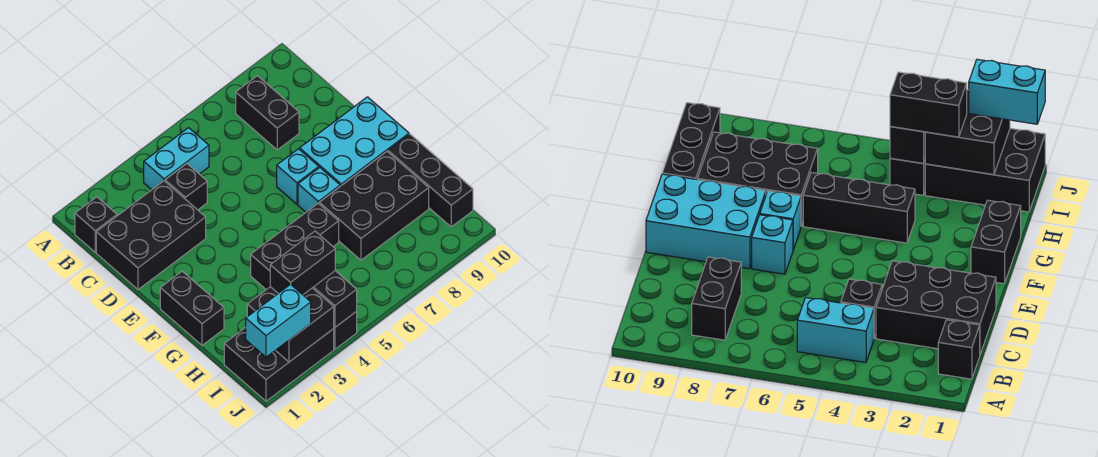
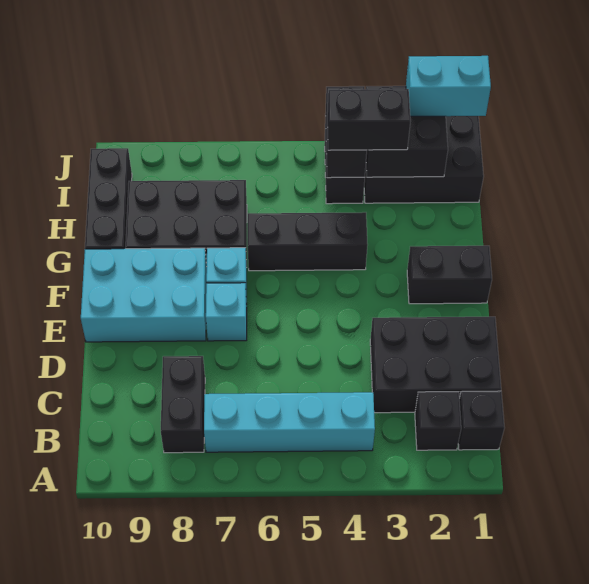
cyan 1x2 brick [144,128,209,190] -> cyan 1x4 brick [204,392,375,452]
black 1x1 brick [165,164,207,210] -> black 1x1 brick moved to [415,392,461,450]
black 1x2 brick [160,271,224,345] -> black 1x2 brick turned to [407,246,492,304]

